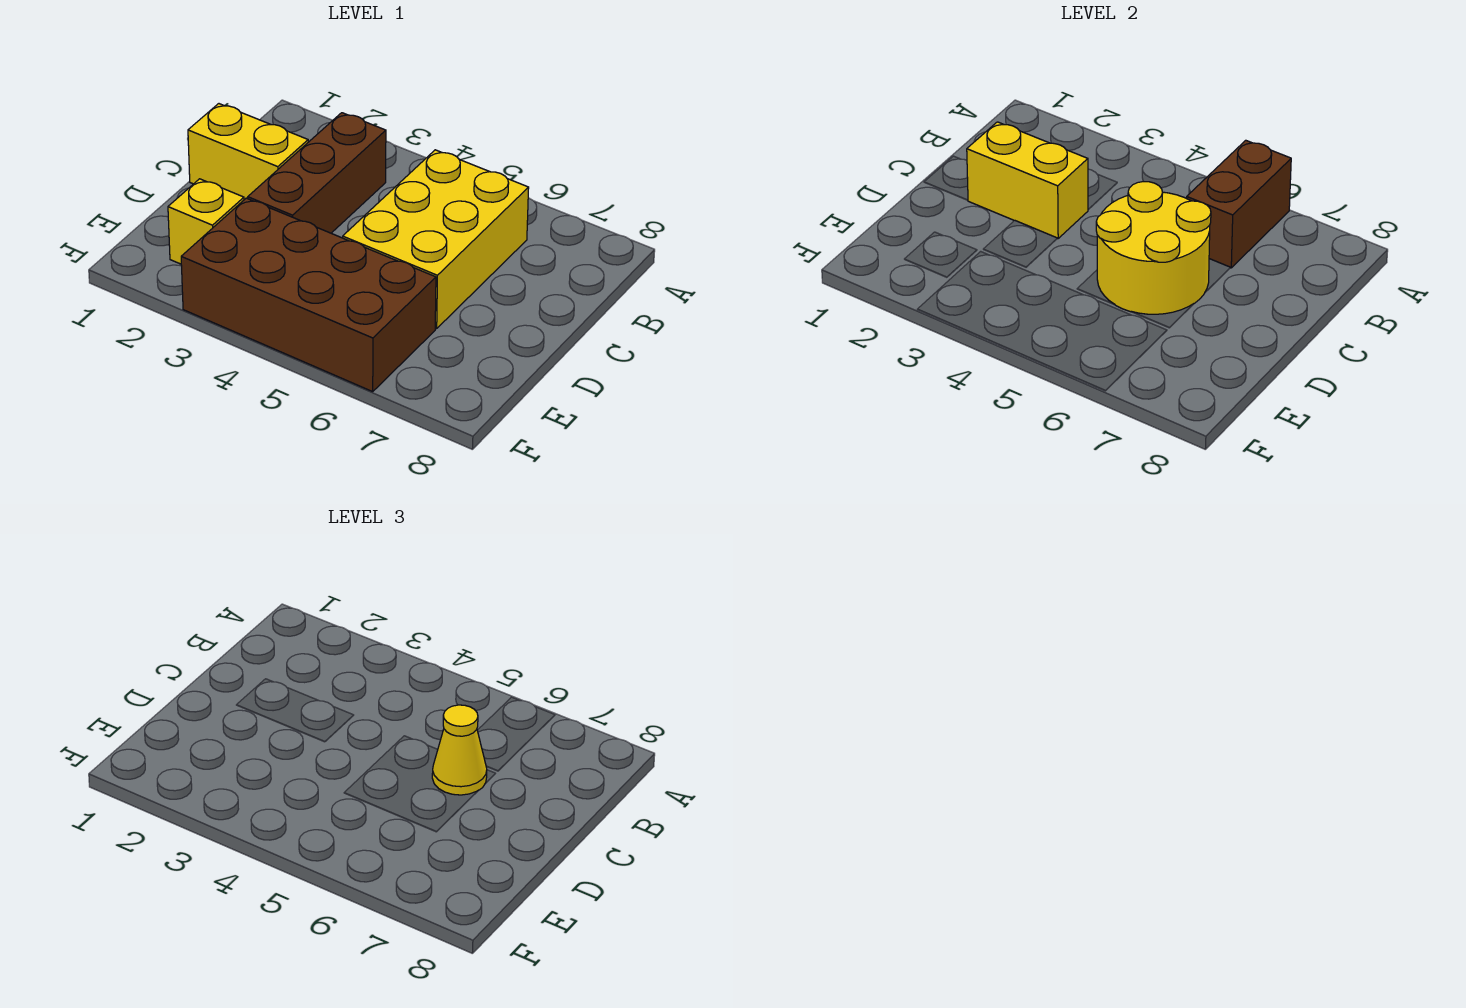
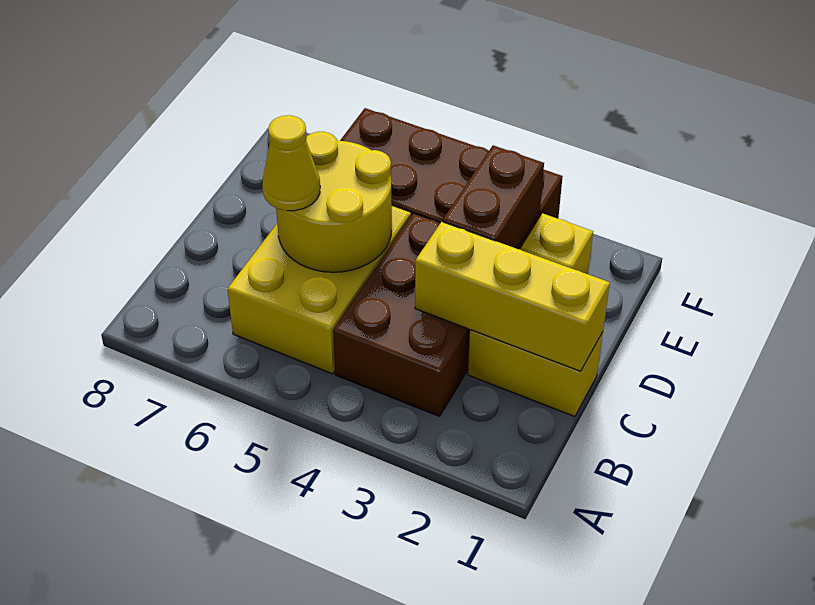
brown 1x2 brick [1187,140,1291,268] -> brown 1x2 brick moved to [443,145,544,249]
brown 1x3 brick [248,113,386,233] -> brown 2x3 brick [333,214,470,416]
yellow 1x2 brick [967,122,1088,239] -> yellow 1x3 brick [415,222,610,371]

